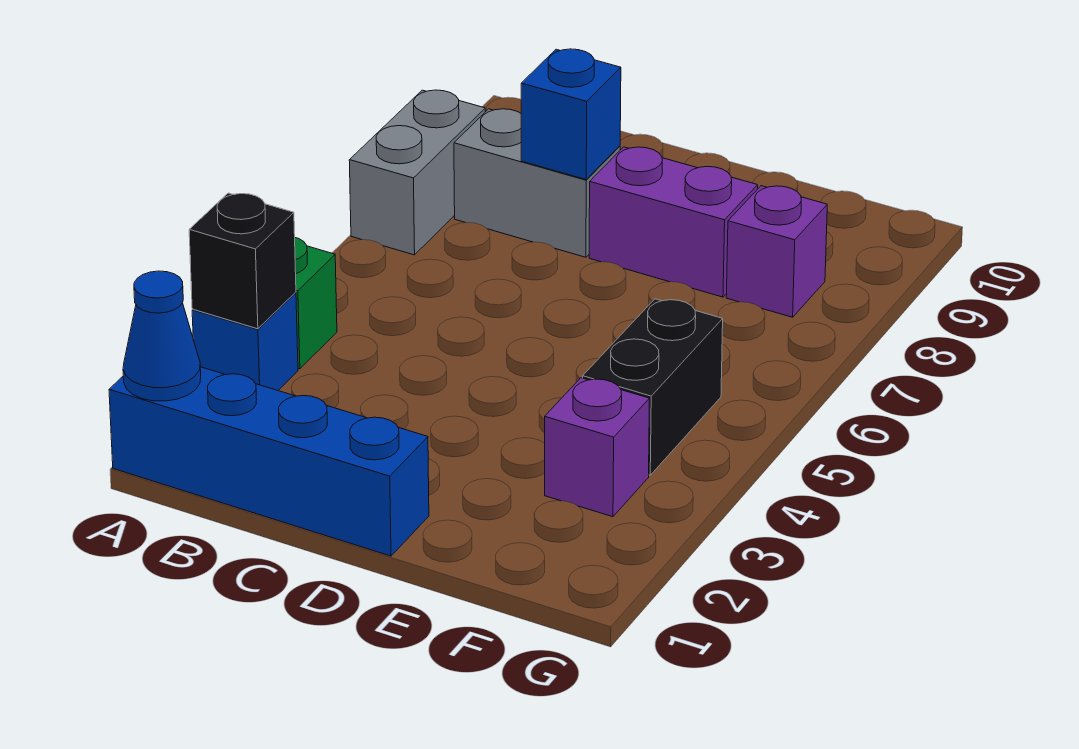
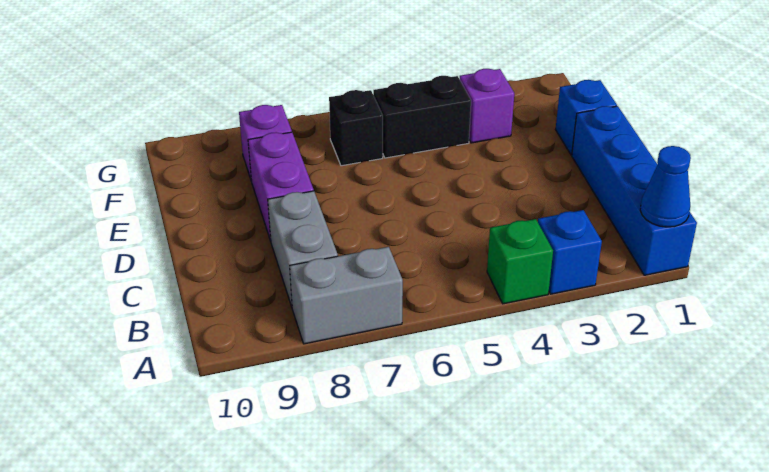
black 1x1 brick [189,193,296,329] -> black 1x1 brick moved to [329,90,383,166]
blue 1x1 brick [521,49,621,179] -> blue 1x1 brick moved to [556,80,617,155]

